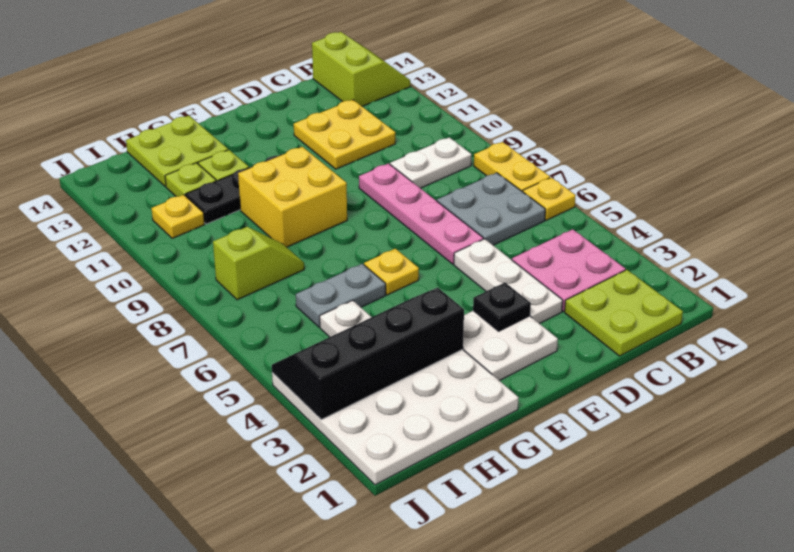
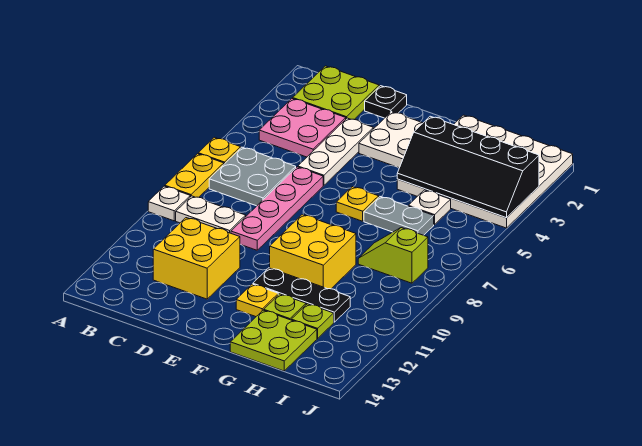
none -> white 1x1 plate [148,186,190,221]
lime 2x2 slope [312,32,410,106] -> none
yellow 2x2 plate [294,100,395,169] -> yellow 2x2 brick [153,218,240,299]
black 1x1 plate [473,283,531,331] -> black 1x1 plate moved to [365,86,407,118]
yellow 1x1 plate [151,195,205,238] -> yellow 1x1 plate moved to [236,284,278,317]

